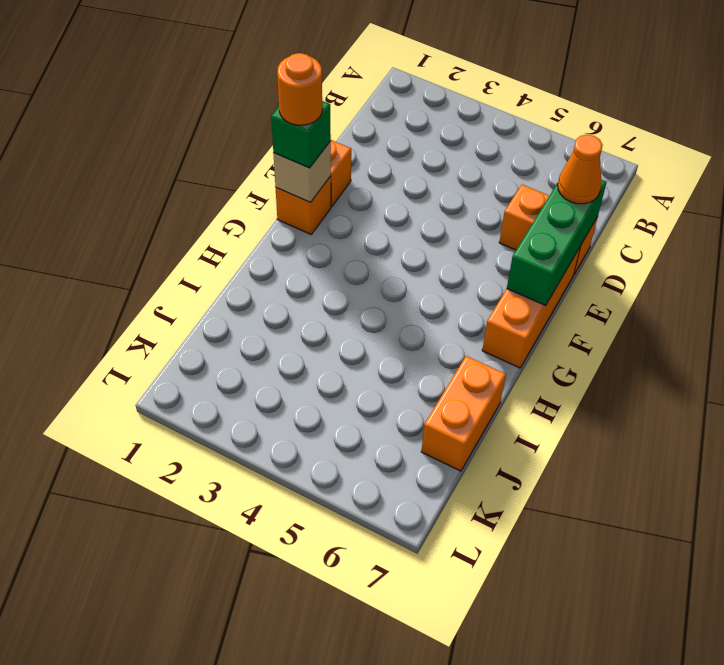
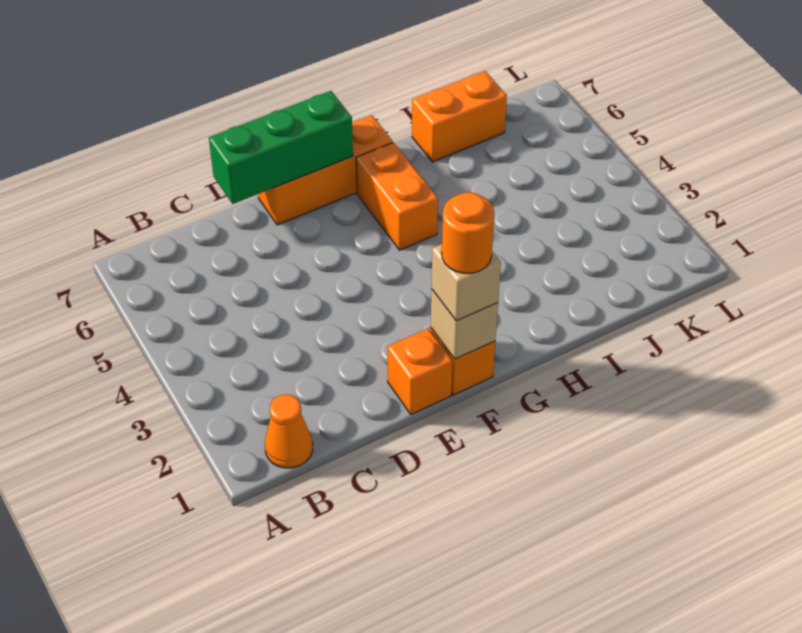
orange 1x2 brick [499,185,598,274] -> orange 1x2 brick moved to [356,142,438,250]
orange 1x1 cone [558,135,603,204] -> orange 1x1 cone moved to [265,394,313,468]
green 1x1 brick [271,101,331,168] -> tan 1x1 brick [431,244,501,321]

